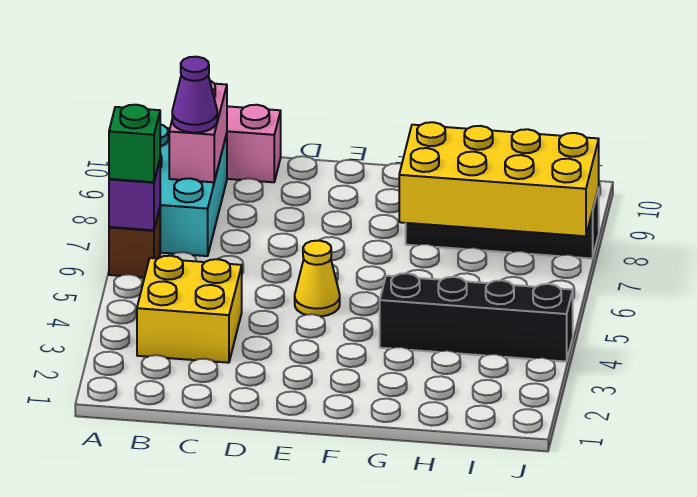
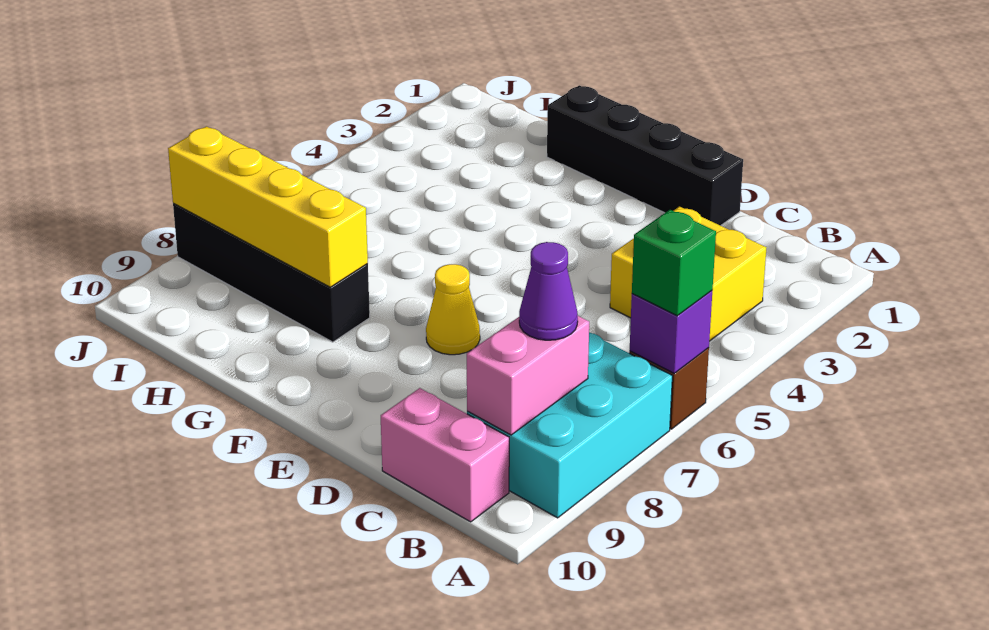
yellow 1x1 cone [295,241,340,316] -> yellow 1x1 cone moved to [426,264,480,355]
black 1x4 brick [380,273,573,362] -> black 1x4 brick moved to [547,85,743,226]
yellow 2x4 brick [399,122,599,236] -> yellow 1x4 brick [168,126,368,287]

